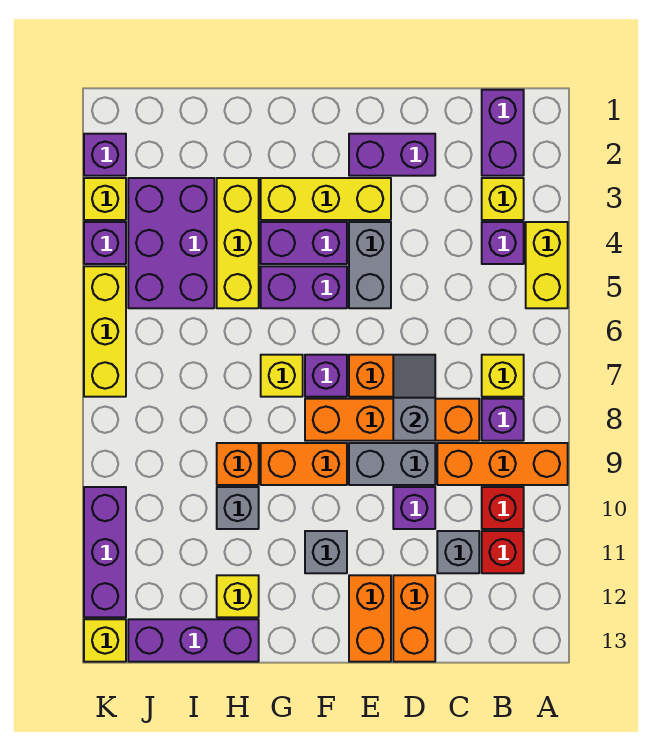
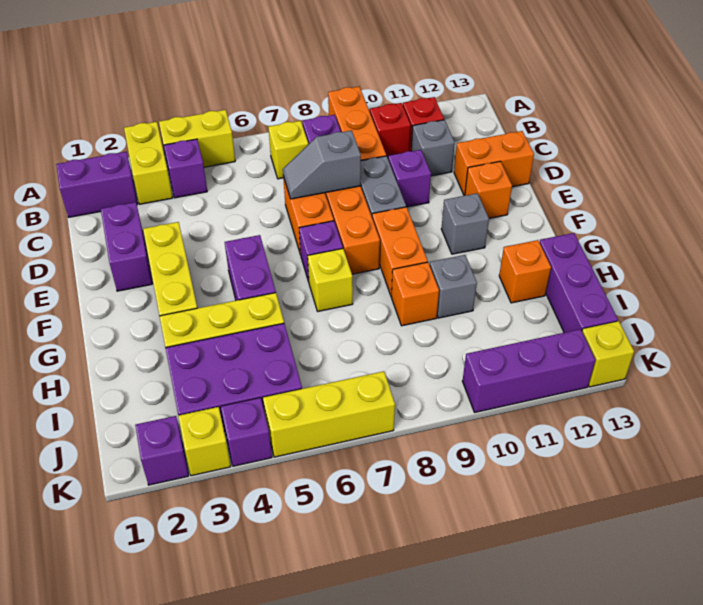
yellow 1x1 brick [482,178,524,220] -> yellow 1x2 brick [124,122,173,204]
grey 1x2 brick [349,222,391,308] -> none
orange 1x2 brick [349,575,391,662] -> orange 1x1 brick [465,161,512,218]
purple 1x2 brick [261,222,347,264] -> none
yellow 1x1 brick [217,575,259,617] -> orange 1x1 brick [499,240,551,303]

